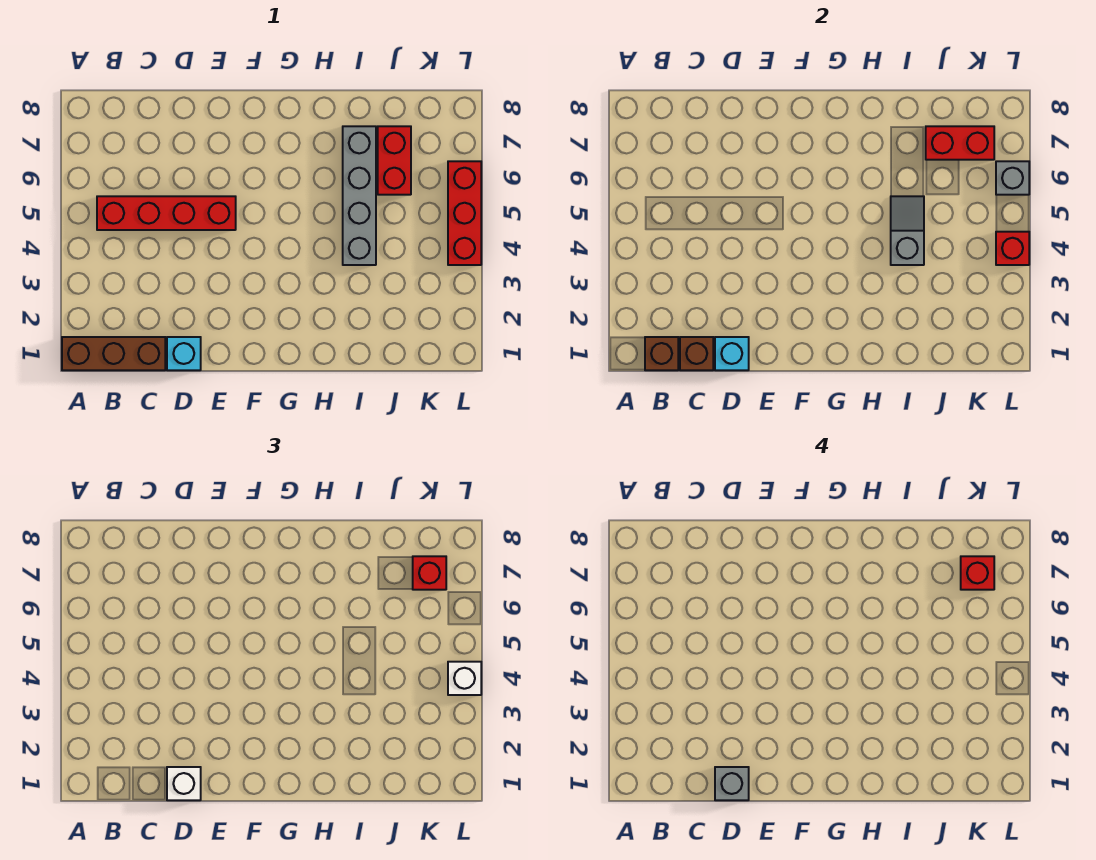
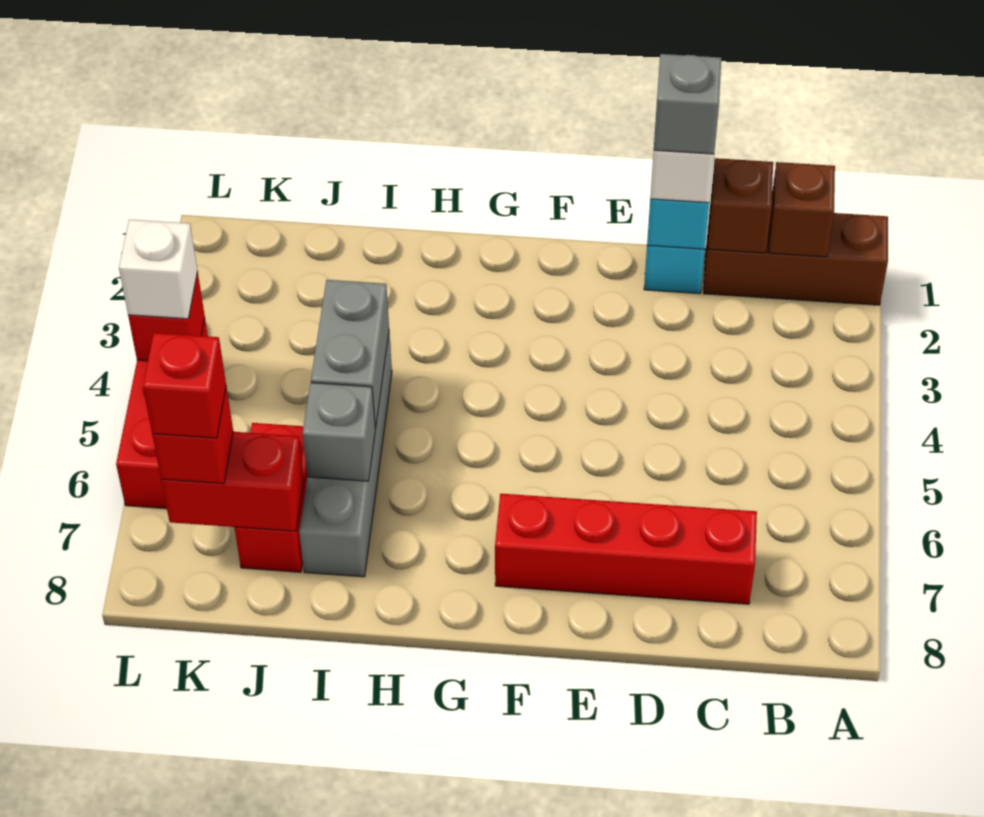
red 1x4 brick [97,196,236,230] -> red 1x4 brick moved to [495,494,757,604]
grey 1x2 slope [891,196,924,265] -> grey 1x2 brick [311,280,389,428]
grey 1x1 brick [996,161,1029,195] -> grey 1x1 brick moved to [303,383,375,481]

